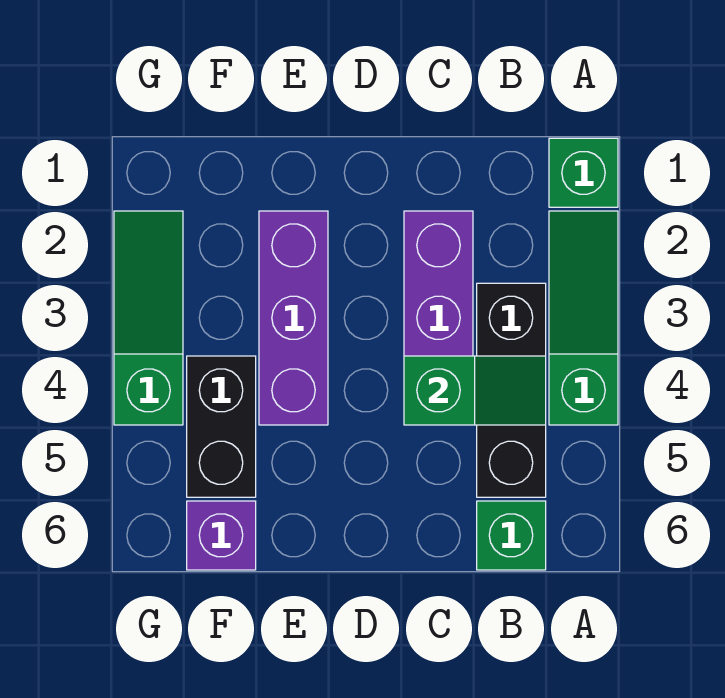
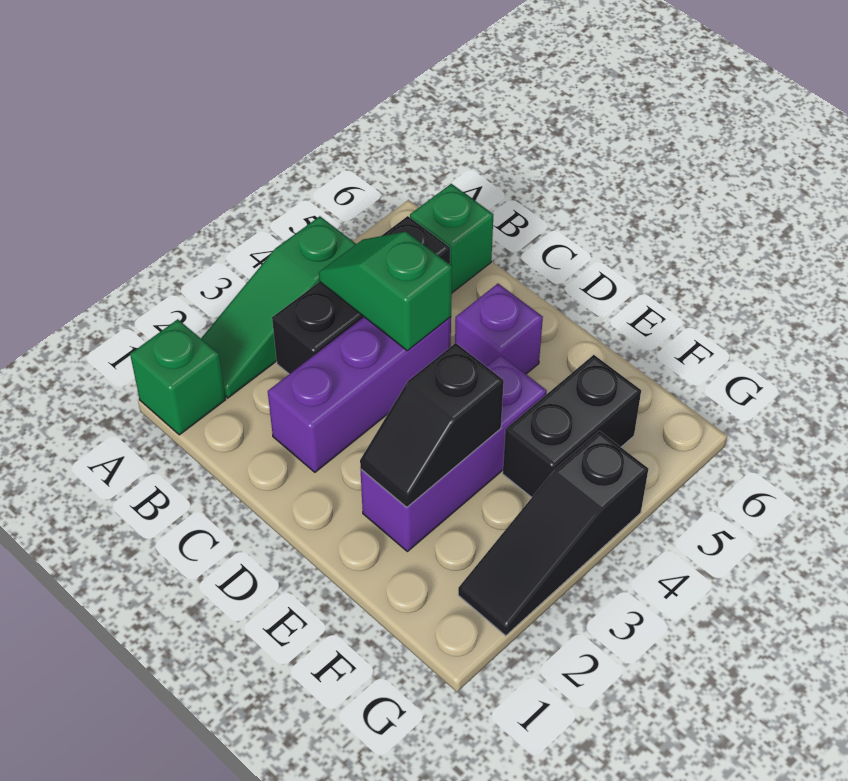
none -> black 1x2 slope [360,343,504,507]
purple 1x1 brick [187,501,256,570] -> purple 1x1 brick moved to [455,284,543,374]
green 1x3 slope [114,211,183,425] -> black 1x3 slope [458,431,648,636]

